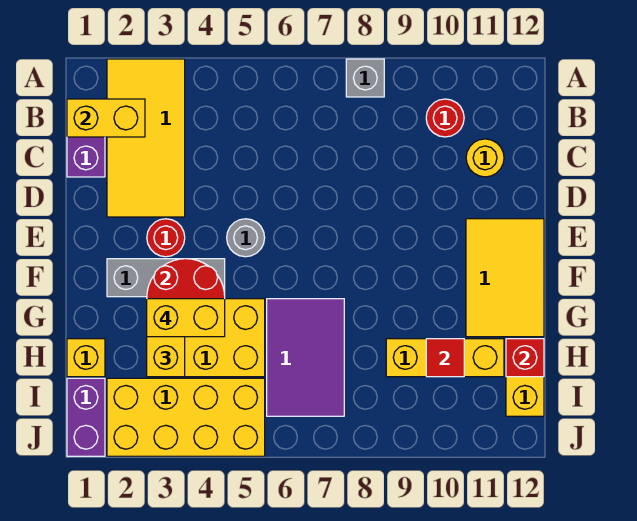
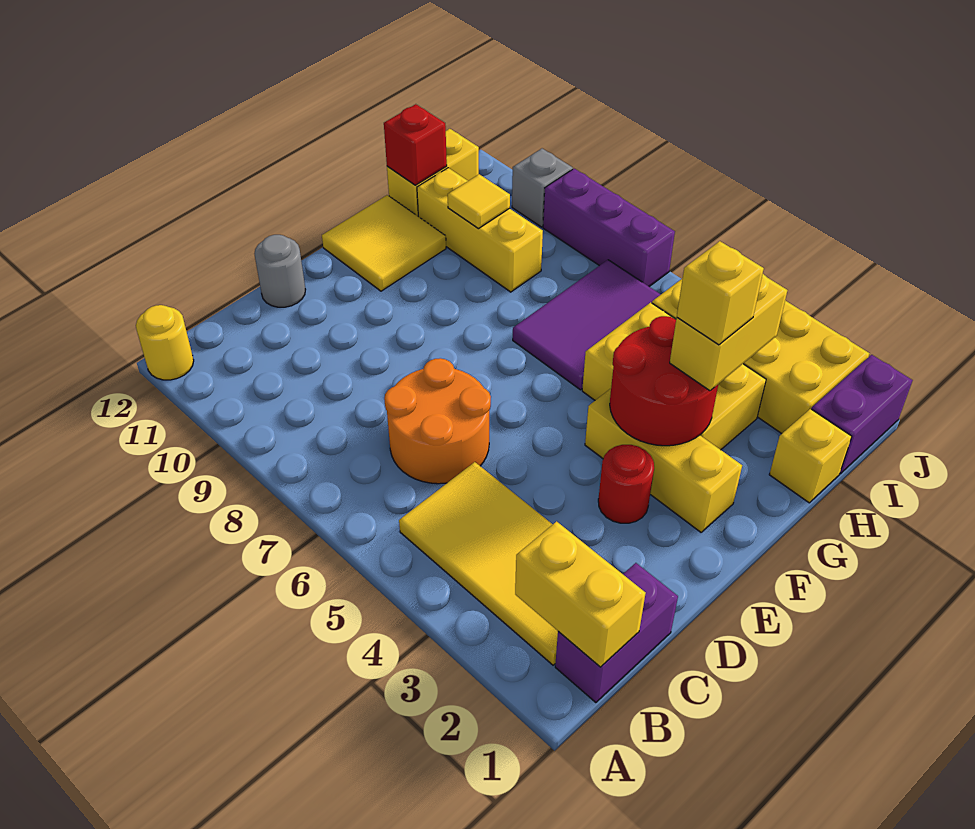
yellow 2x4 tile [107,59,185,217] -> yellow 2x4 tile turned to [399,462,558,665]
grey 1x1 brick [346,59,384,97] -> grey 1x1 brick moved to [512,148,573,227]
red 1x1 round brick [426,99,464,137] -> none
none -> orange 2x2 round brick [384,358,491,484]
yellow 1x1 round brick [466,139,504,177] -> yellow 1x1 round brick moved to [136,305,194,380]
grey 1x1 round brick [227,219,265,257] -> grey 1x1 round brick moved to [254,235,306,307]
yellow 2x3 tile [466,219,544,337] -> yellow 2x2 tile [322,195,446,291]
grey 1x3 brick [107,259,225,297] -> yellow 1x3 brick [585,389,742,532]
yellow 1x2 brick [147,299,225,337] -> yellow 1x1 brick [677,241,764,345]
red 1x1 tile [426,339,464,377] -> yellow 1x1 tile [448,174,510,229]
none -> purple 1x3 brick [543,169,675,286]

